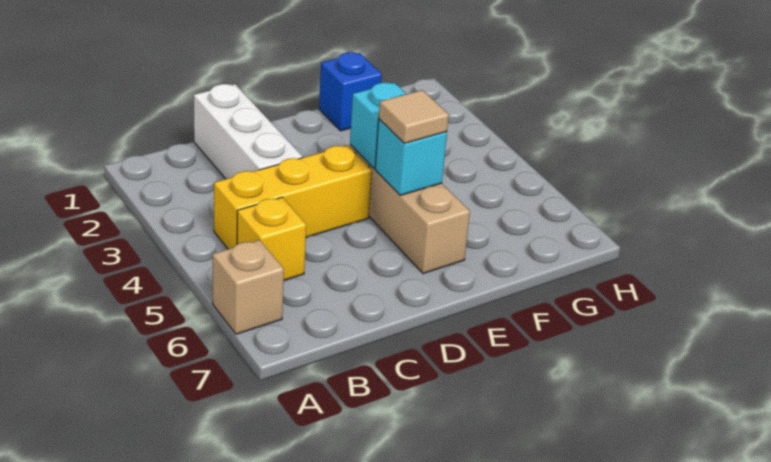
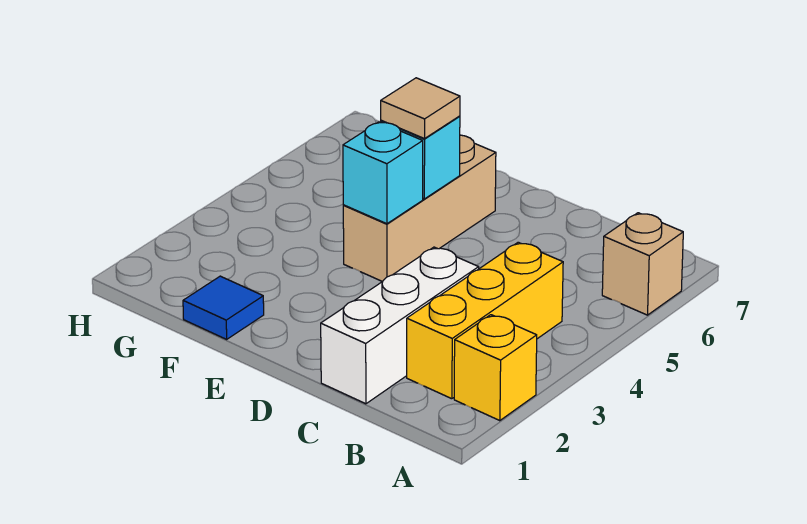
yellow 1x3 brick [214,145,372,249] -> yellow 1x3 brick turned to [407,242,563,399]
yellow 1x1 brick [237,197,306,280] -> yellow 1x1 brick moved to [454,315,537,421]
blue 1x1 brick [319,52,382,131] -> blue 1x1 tile [183,276,264,339]

